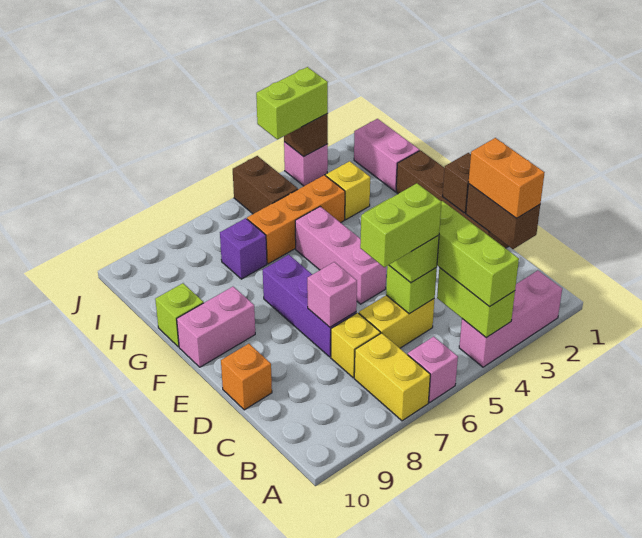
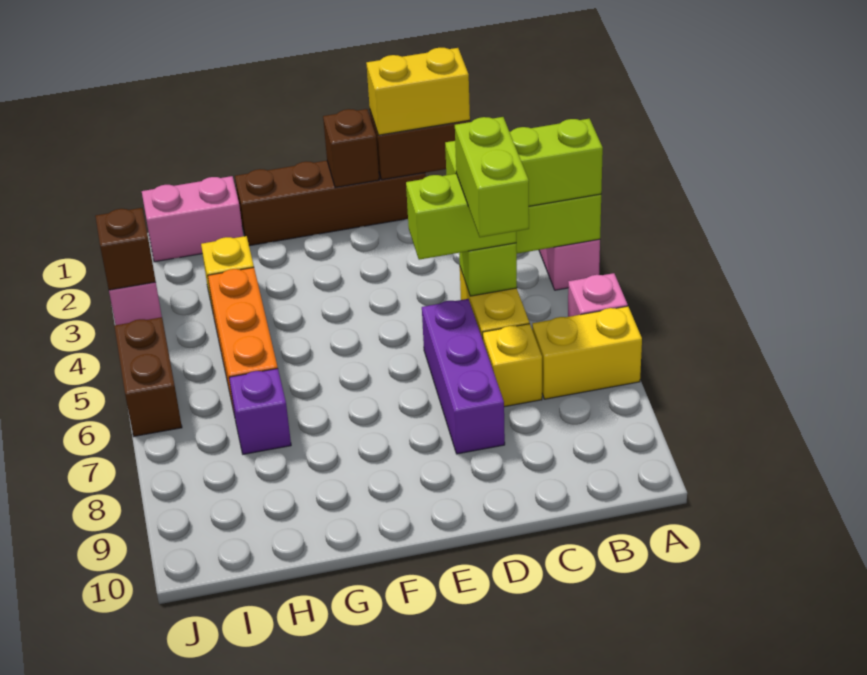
orange 1x2 brick [469,138,545,218] -> yellow 1x2 brick [366,48,470,135]
purple 1x3 brick [263,255,356,357] -> purple 1x3 brick turned to [422,299,505,454]
pink 1x1 brick [307,262,357,327] -> none
orange 1x1 brick [221,344,272,410] -> none
pink 1x3 brick [295,207,386,304] -> none
pink 1x2 brick [177,287,255,367] -> none
lime 1x1 brick [155,283,204,347] -> none
brown 1x2 brick [233,156,298,214] -> brown 1x2 brick turned to [114,317,182,436]
lime 1x2 brick [256,67,328,139] -> none

